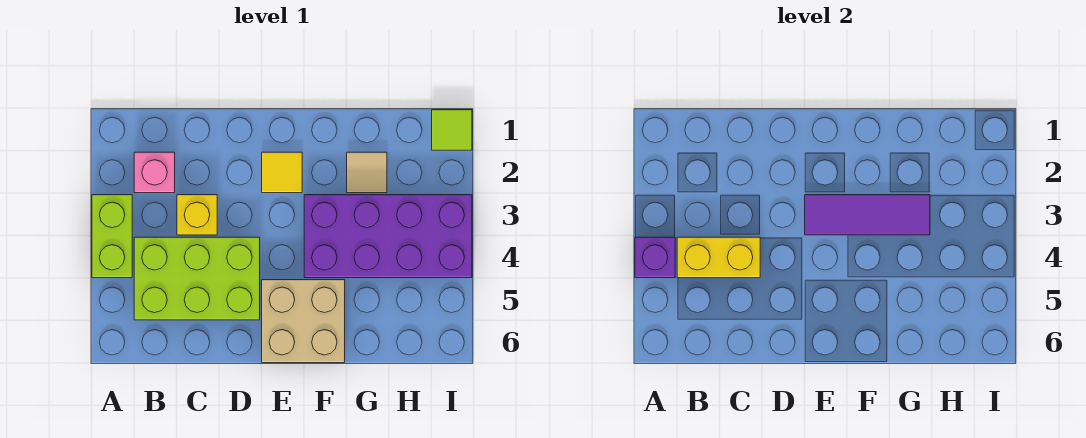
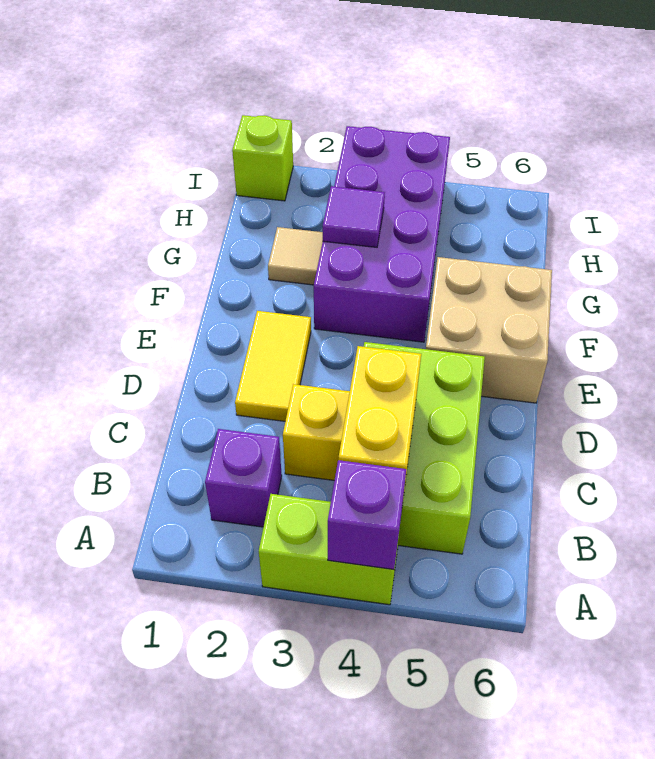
pink 1x1 brick [134,152,175,193] -> purple 1x1 brick [205,429,282,527]
yellow 1x1 tile [262,152,302,193] -> yellow 1x2 tile [235,311,311,421]
purple 1x3 tile [805,195,930,235] -> purple 1x1 tile [323,186,385,247]
lime 1x1 tile [432,110,472,150] -> lime 1x1 brick [232,115,293,201]

